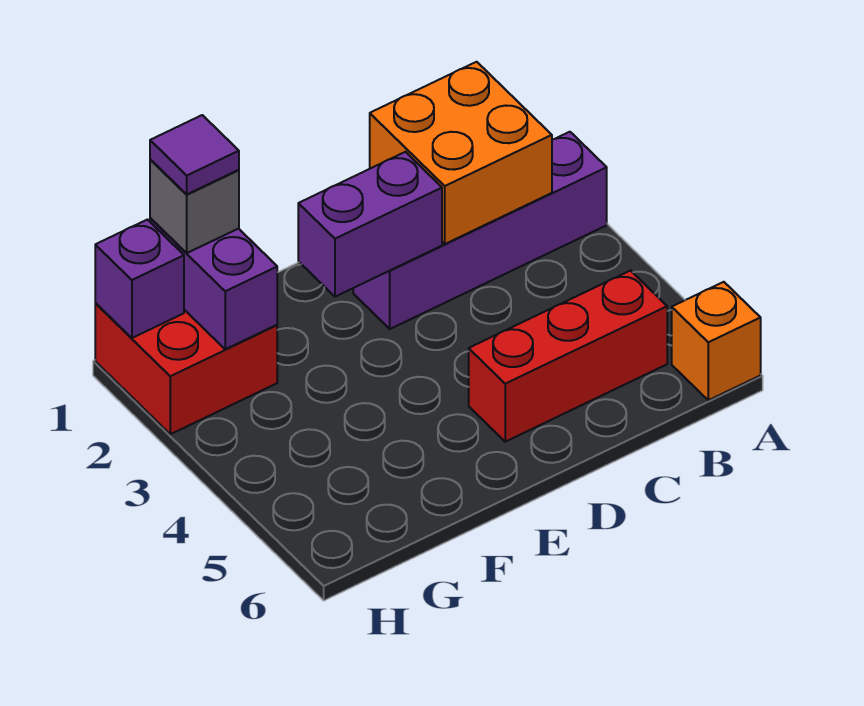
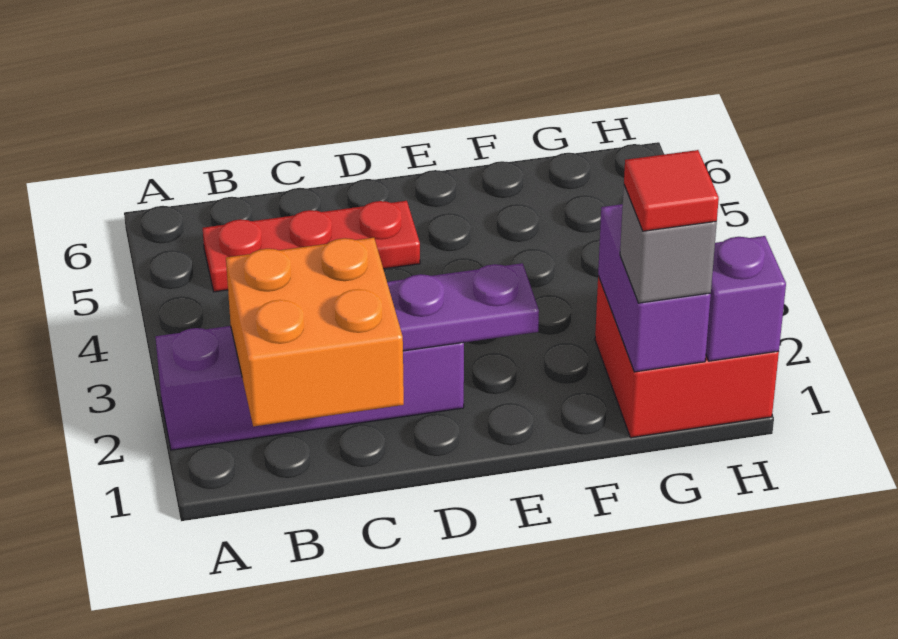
orange 1x1 brick [672,282,761,400] -> none
red 1x3 brick [469,271,667,442] -> red 1x3 plate [203,201,420,292]
purple 1x2 brick [298,152,442,297] -> purple 1x2 plate [387,263,539,351]
purple 1x1 tile [150,115,239,194] -> red 1x1 tile [624,150,719,231]

